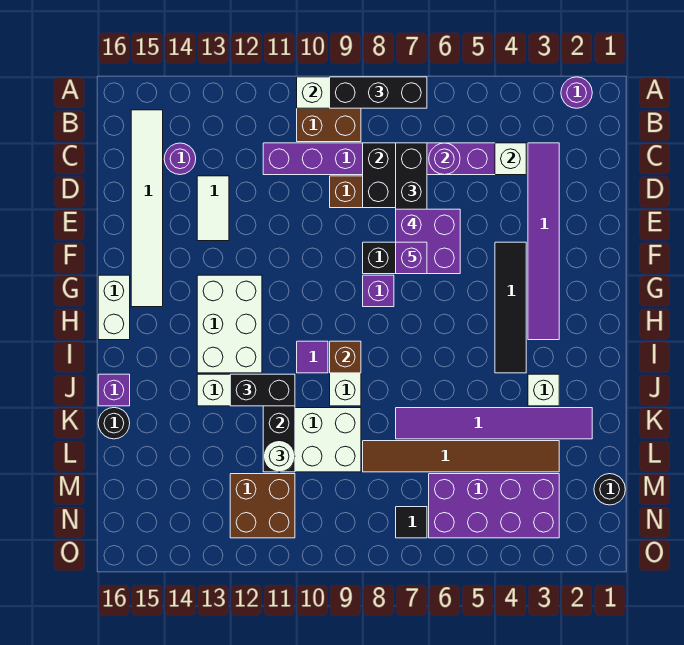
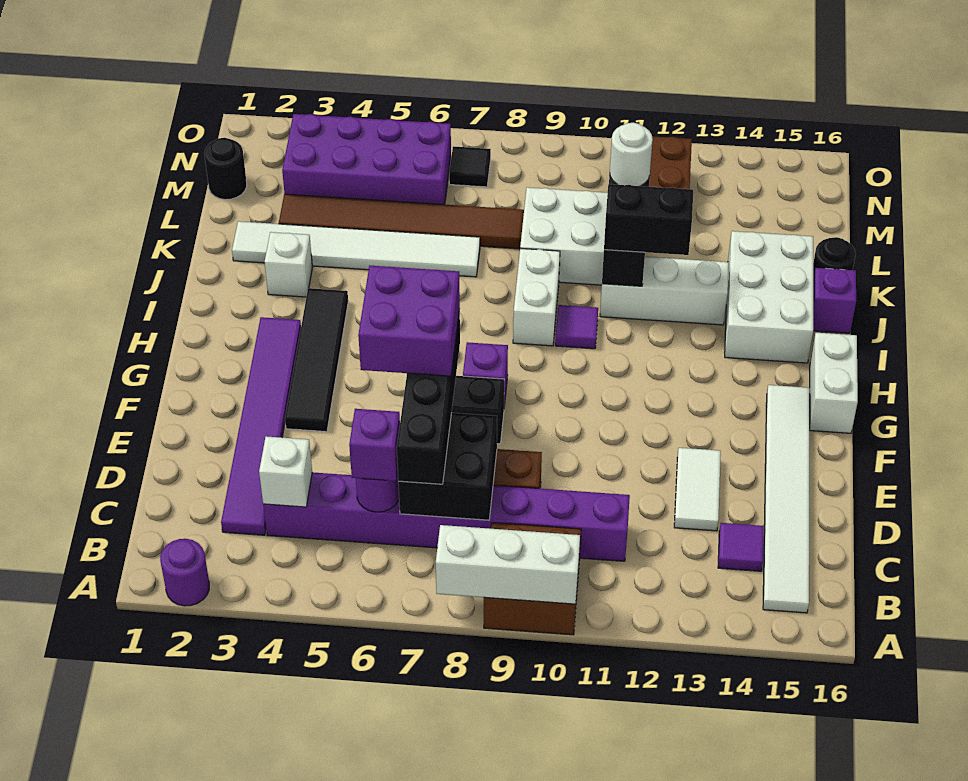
black 1x3 brick [330,77,427,108] -> none
purple 1x1 round brick [164,143,196,175] -> purple 1x1 tile [718,523,764,571]
purple 1x1 brick [396,242,427,274] -> purple 1x1 brick moved to [349,409,400,481]
white 2x3 brick [197,275,262,373] -> white 2x3 brick moved to [725,231,813,363]
brown 1x1 brick [330,341,361,373] -> none
purple 1x6 tile [396,408,592,439] -> white 1x6 tile [232,221,480,277]

